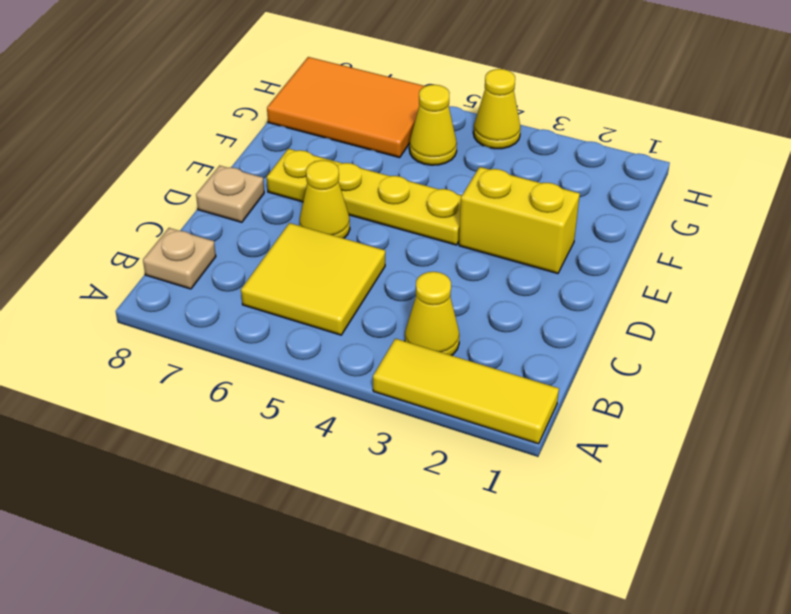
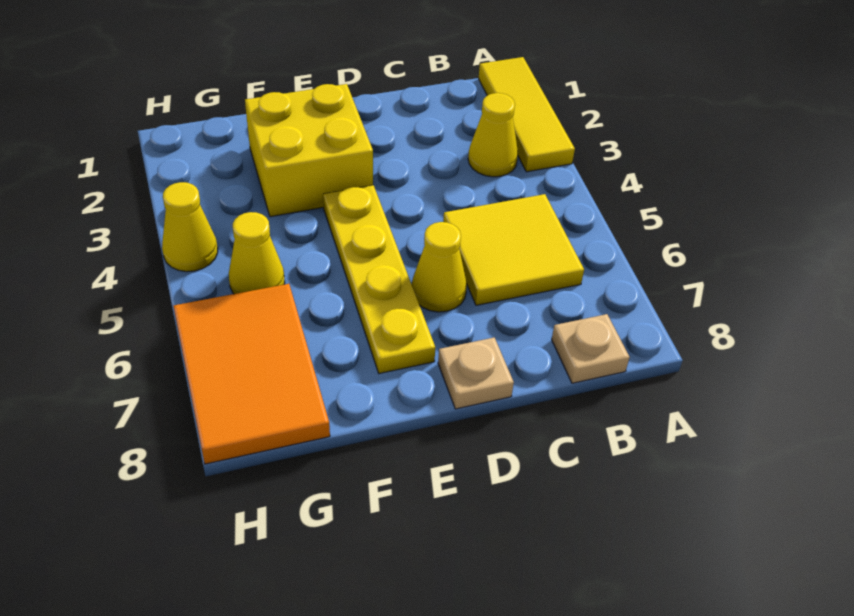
yellow 1x2 brick [459,167,580,274] -> yellow 2x2 brick [245,84,373,217]

